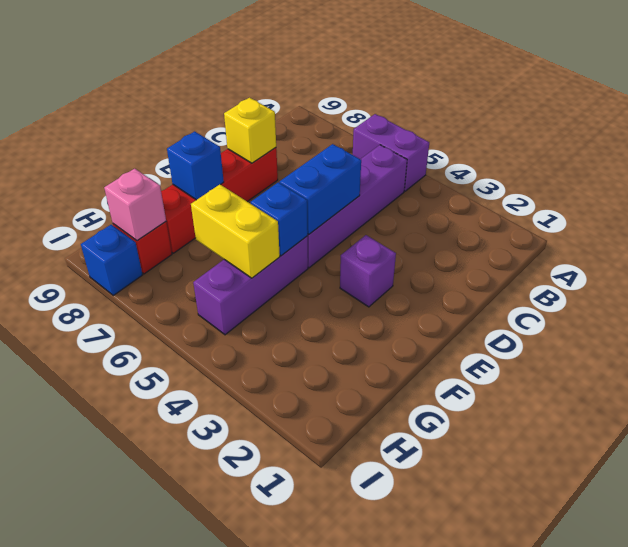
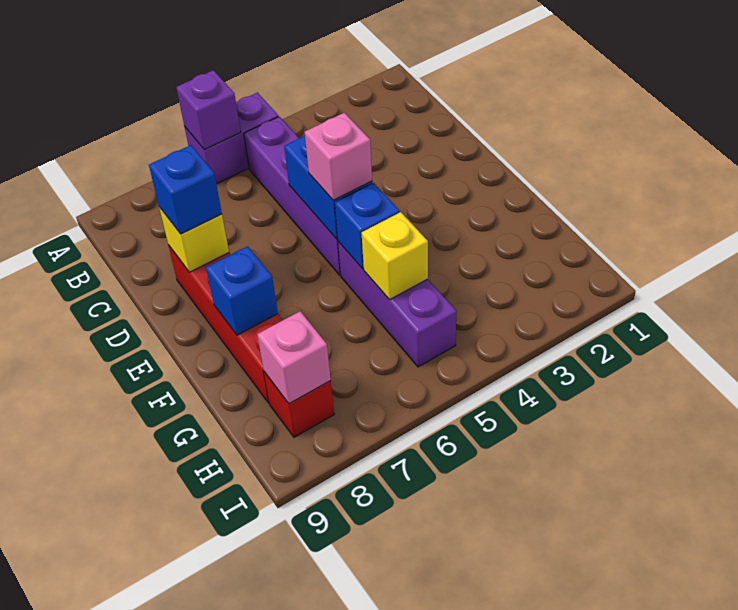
purple 1x1 brick [340,235,396,307] -> purple 1x1 brick moved to [176,70,241,150]
none -> pink 1x1 brick [305,113,372,200]
yellow 1x2 brick [191,185,280,278] -> yellow 1x1 brick [362,212,428,300]
blue 1x1 brick [81,225,143,295] -> blue 1x1 brick moved to [149,145,222,234]

